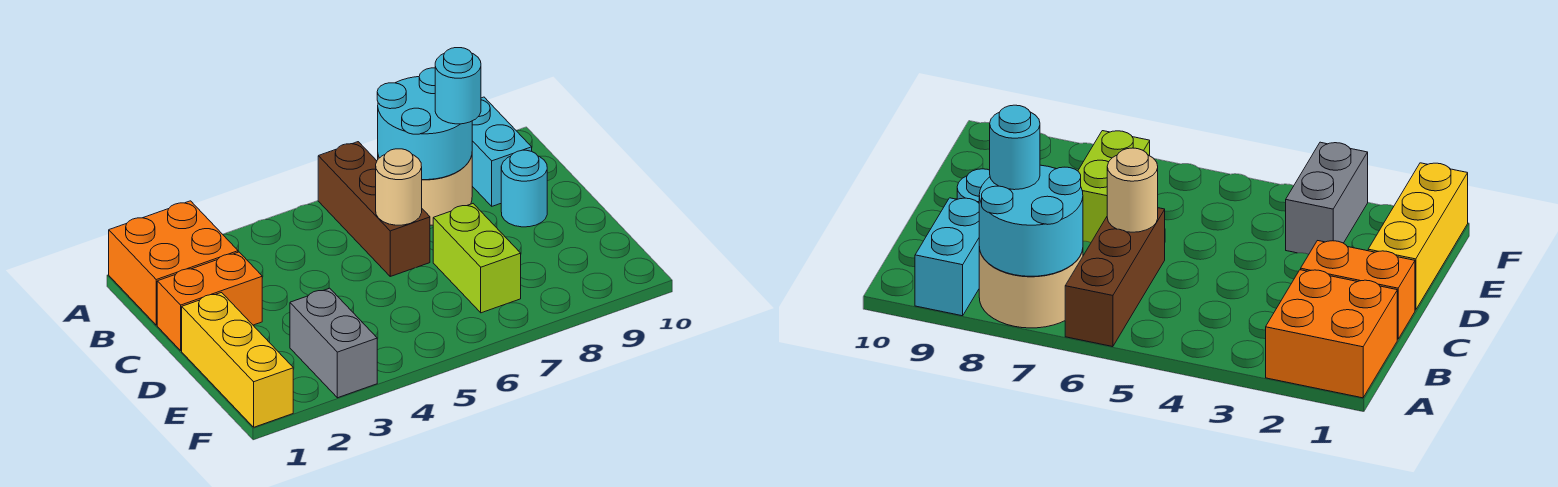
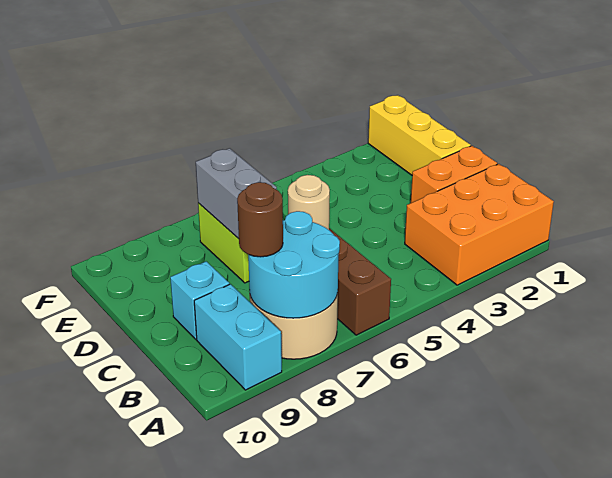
orange 2x2 brick [109,201,238,325] -> orange 2x3 brick [405,164,554,285]
cyan 1x1 round brick [435,48,481,124] -> brown 1x1 round brick [237,182,283,257]
cyan 1x1 round brick [501,150,547,227] -> cyan 1x1 brick [170,261,229,339]
grey 1x2 brick [290,288,377,398] -> grey 1x2 brick moved to [196,148,277,239]

